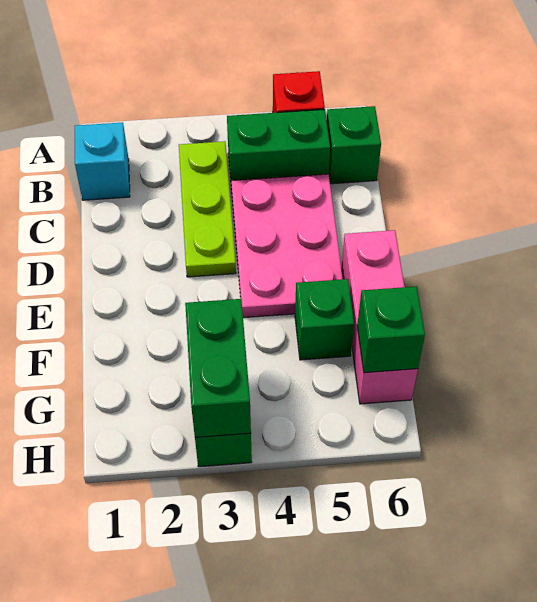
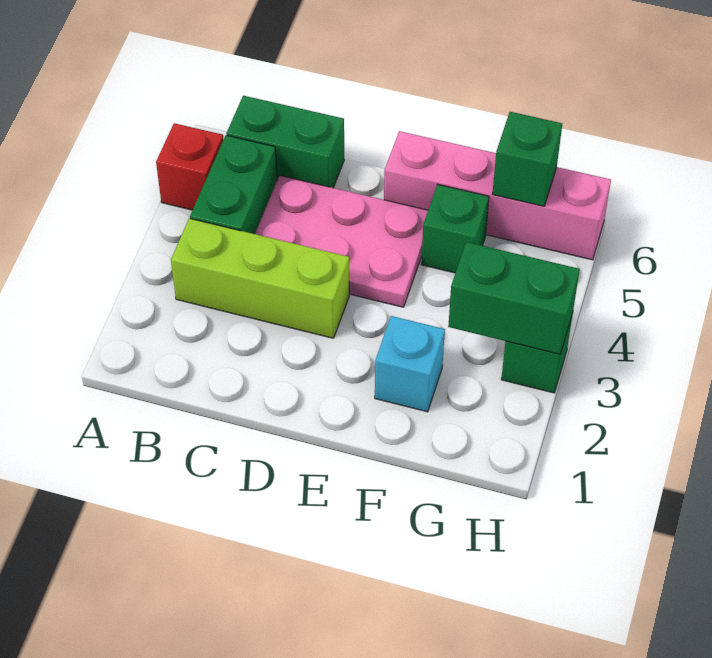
cyan 1x1 brick [75,122,130,200] -> cyan 1x1 brick moved to [375,316,445,412]
lime 1x3 plate [179,141,236,277] -> lime 1x3 brick [171,218,349,338]
green 1x1 brick [327,106,381,184] -> green 1x2 brick [226,96,344,188]
pink 1x3 brick [342,230,418,404] -> pink 1x4 brick [384,131,611,260]

